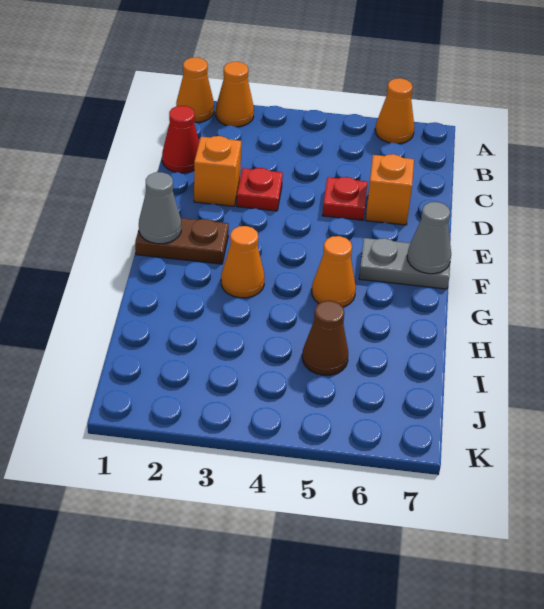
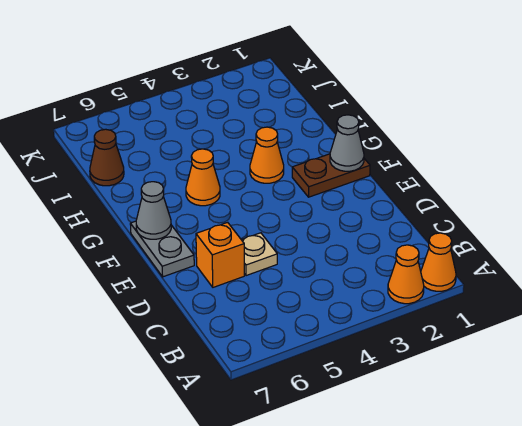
orange 1x1 cone [375,78,414,144] -> none
red 1x1 cone [162,106,199,173] -> none
orange 1x1 brick [194,136,241,206] -> none
red 1x1 plate [237,168,283,211] -> none
red 1x1 plate [322,177,368,220] -> tan 1x1 plate [242,233,277,276]
grey 1x2 plate [359,238,450,289] -> grey 1x2 plate turned to [130,221,194,277]
brown 1x1 cone [302,301,348,375] -> brown 1x1 cone moved to [90,129,124,186]

